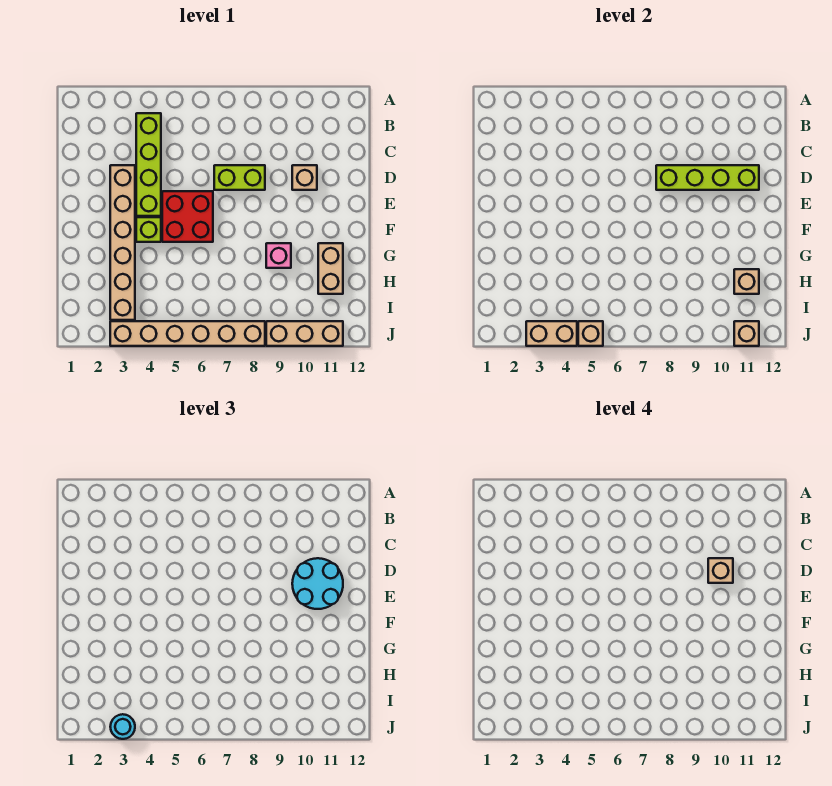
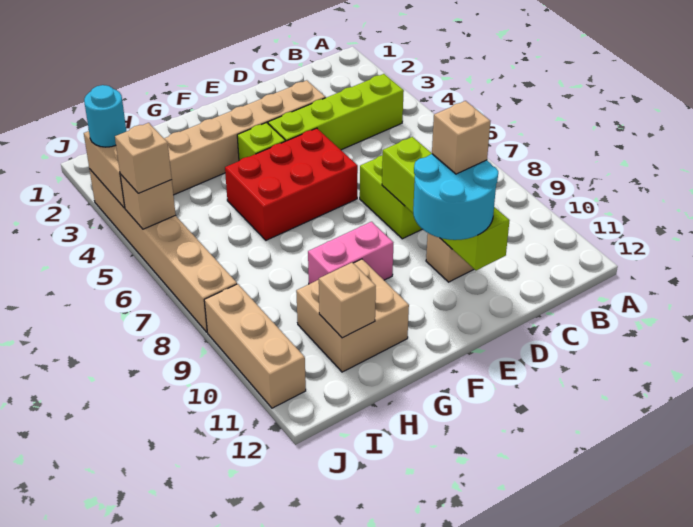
red 2x2 brick [162,191,213,242] -> red 2x3 brick [225,128,358,240]
pink 1x1 brick [266,243,291,268] -> pink 1x2 brick [308,222,393,284]
tan 1x2 brick [318,243,343,294] -> tan 2x2 brick [296,259,409,372]
tan 1x1 brick [734,321,759,346] -> tan 1x1 brick moved to [115,123,172,193]

